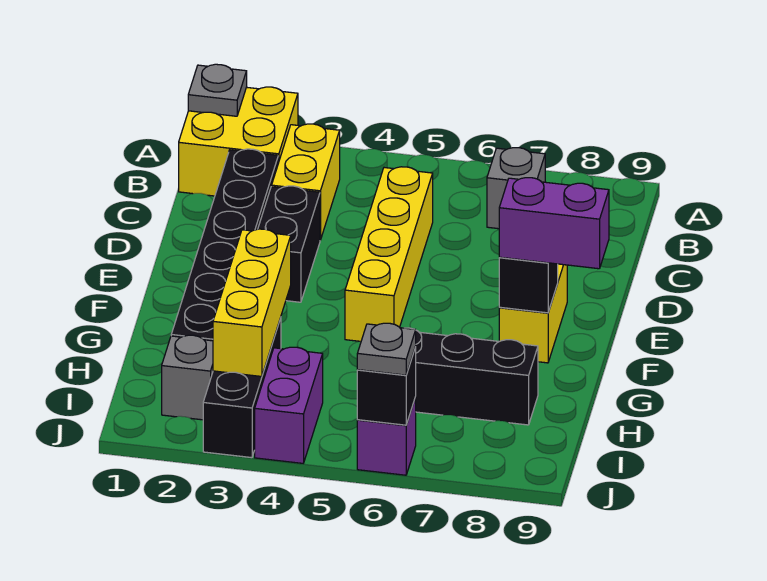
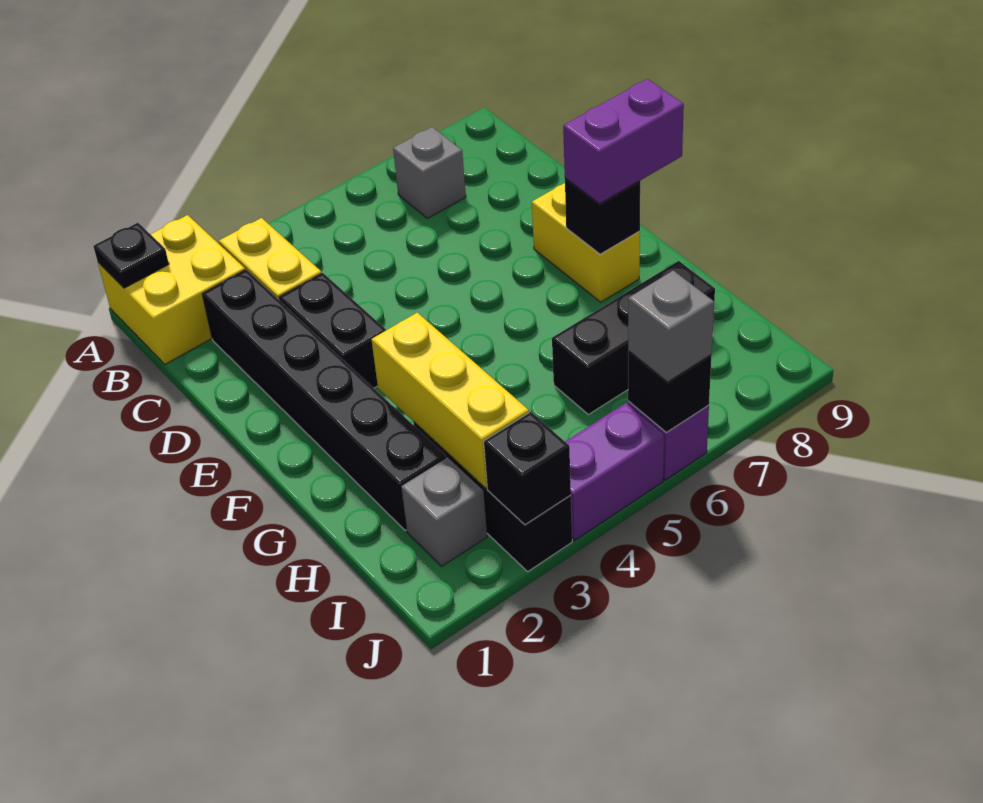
grey 1x1 plate [188,64,247,116] -> black 1x1 plate [93,223,169,288]
yellow 1x4 brick [345,167,433,341] -> none
purple 1x2 brick [255,347,323,463] -> purple 1x2 brick turned to [565,403,664,540]
none -> black 1x1 brick [484,412,571,525]
grey 1x1 plate [357,323,416,375] -> grey 1x1 brick [628,271,714,382]

